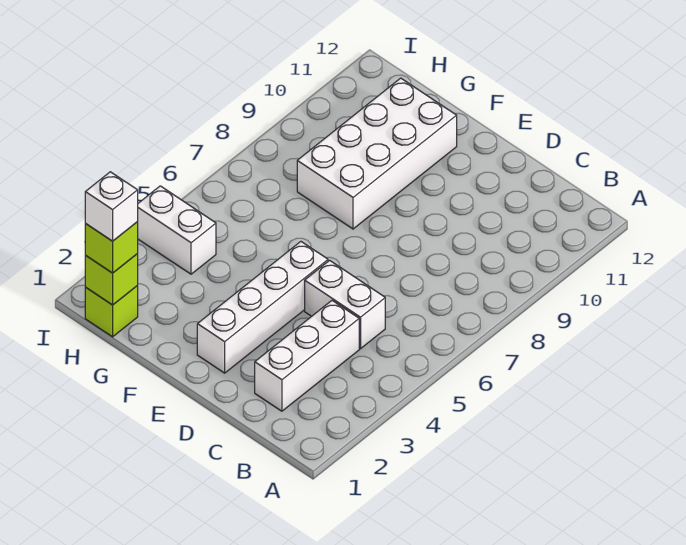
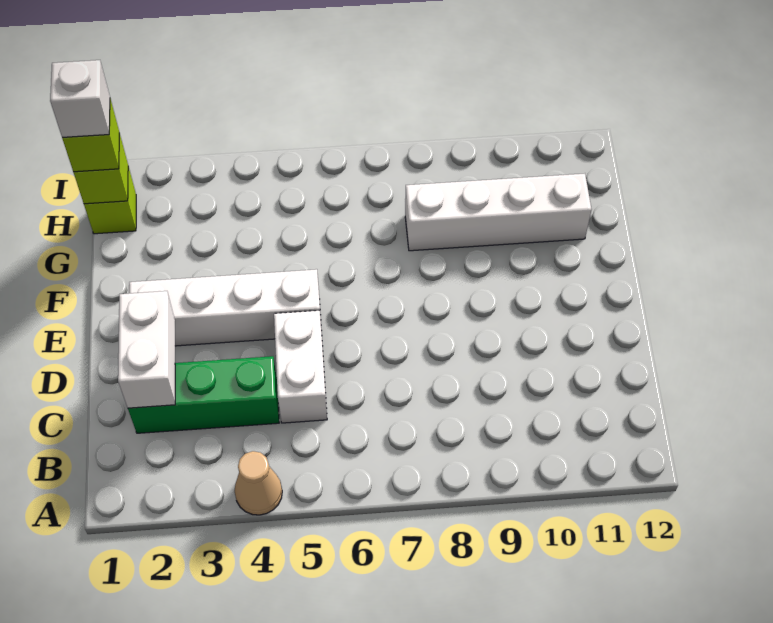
none -> tan 1x1 cone [235,451,282,515]
white 1x3 brick [255,301,359,411] -> green 1x3 brick [128,356,279,433]
white 2x4 brick [297,78,457,229] -> white 1x4 brick [405,174,592,251]
white 1x2 brick [137,186,216,274] -> white 1x2 brick moved to [118,291,175,408]

